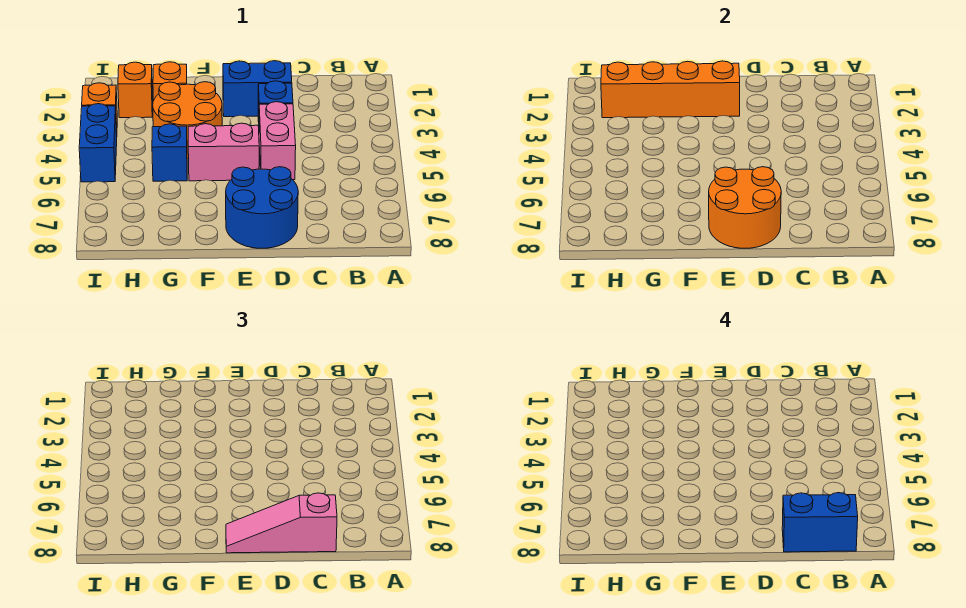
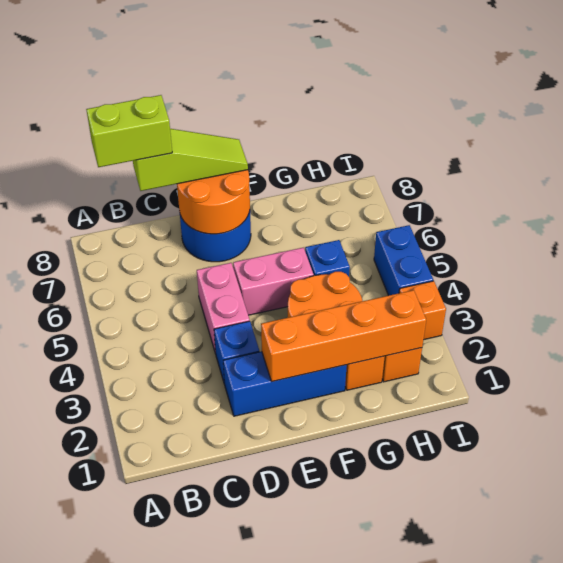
blue 1x2 brick [782,493,858,552] -> lime 1x2 brick [86,95,172,167]
pink 1x3 slope [226,493,337,553] -> lime 1x3 slope [133,129,248,191]
blue 1x2 brick [223,61,292,117] -> blue 1x3 brick [223,352,347,416]

